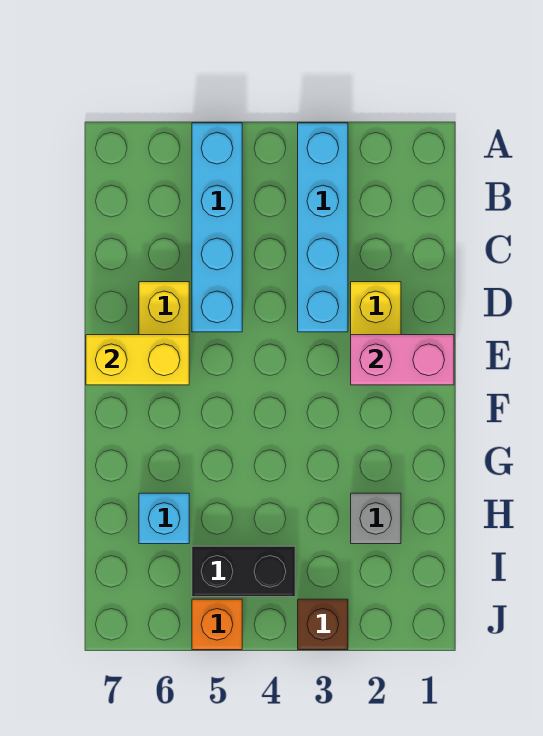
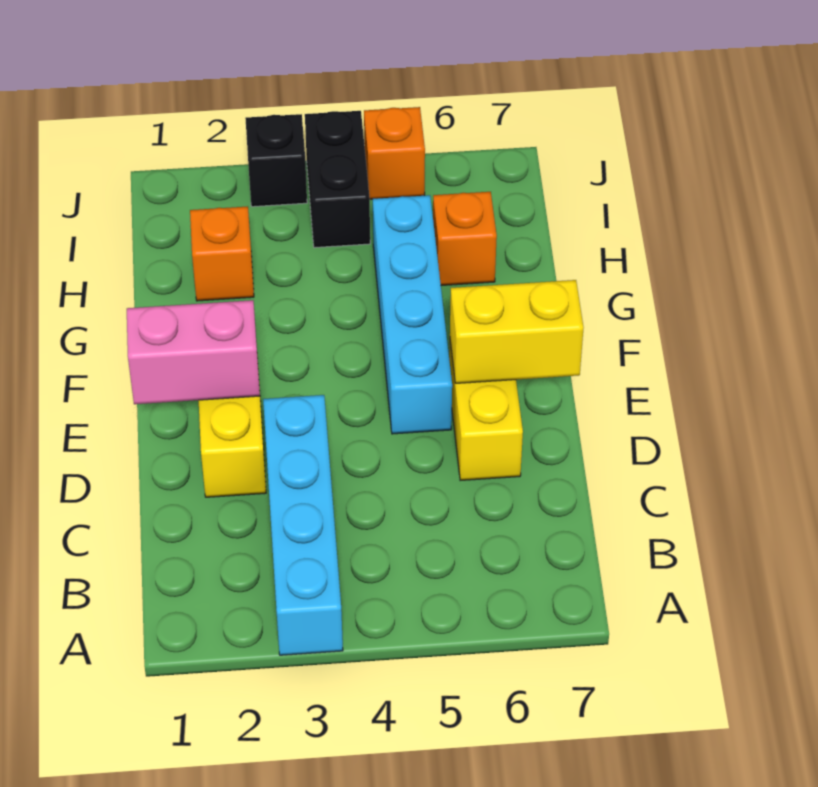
cyan 1x4 brick [192,123,242,332] -> cyan 1x4 brick moved to [373,195,452,434]
grey 1x1 brick [351,493,401,544] -> orange 1x1 brick [190,206,254,301]
cyan 1x1 brick [139,493,189,544] -> orange 1x1 brick [433,192,497,285]
black 1x2 brick [192,546,295,597] -> black 1x2 brick turned to [305,111,370,248]
brown 1x1 brick [298,599,348,650] -> black 1x1 brick [245,114,307,207]

